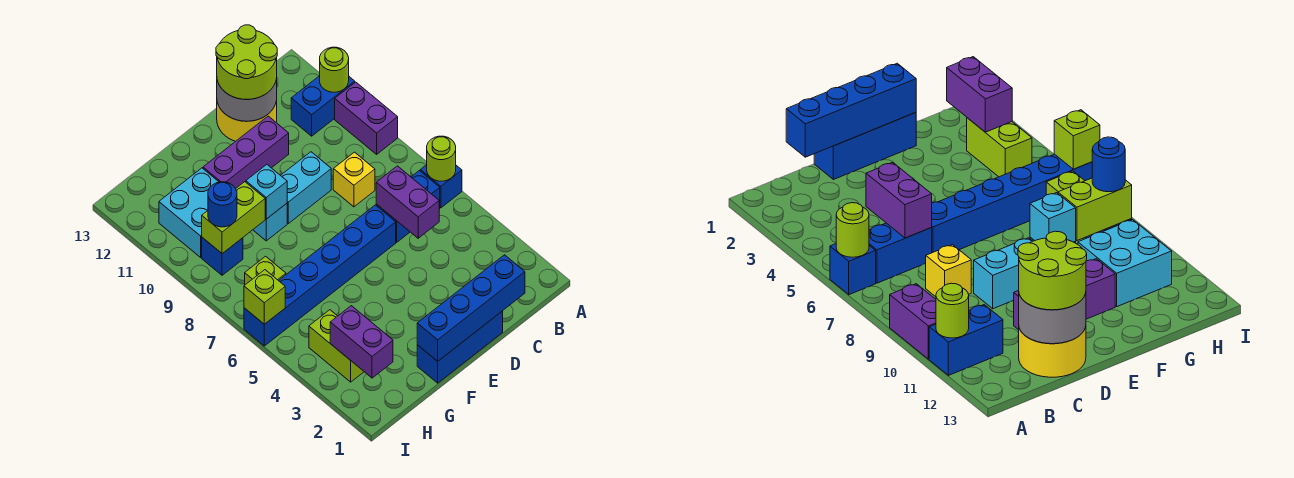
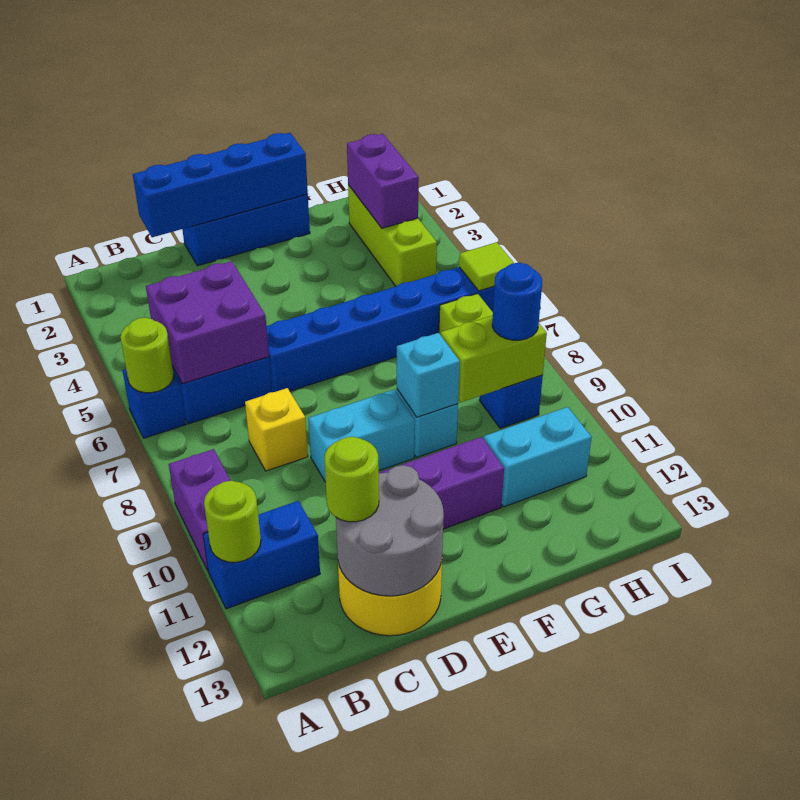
purple 1x2 brick [376,166,439,238] -> purple 2x2 brick [146,261,269,384]
lime 2x2 round brick [216,25,277,99] -> lime 1x1 round brick [325,437,379,522]
cyan 2x2 brick [159,168,218,257] -> cyan 1x2 brick [484,407,592,507]
lime 1x2 brick [309,310,364,382] -> lime 1x3 brick [348,185,437,286]
lime 1x1 brick [244,270,285,324] -> lime 1x1 tile [459,242,514,291]

